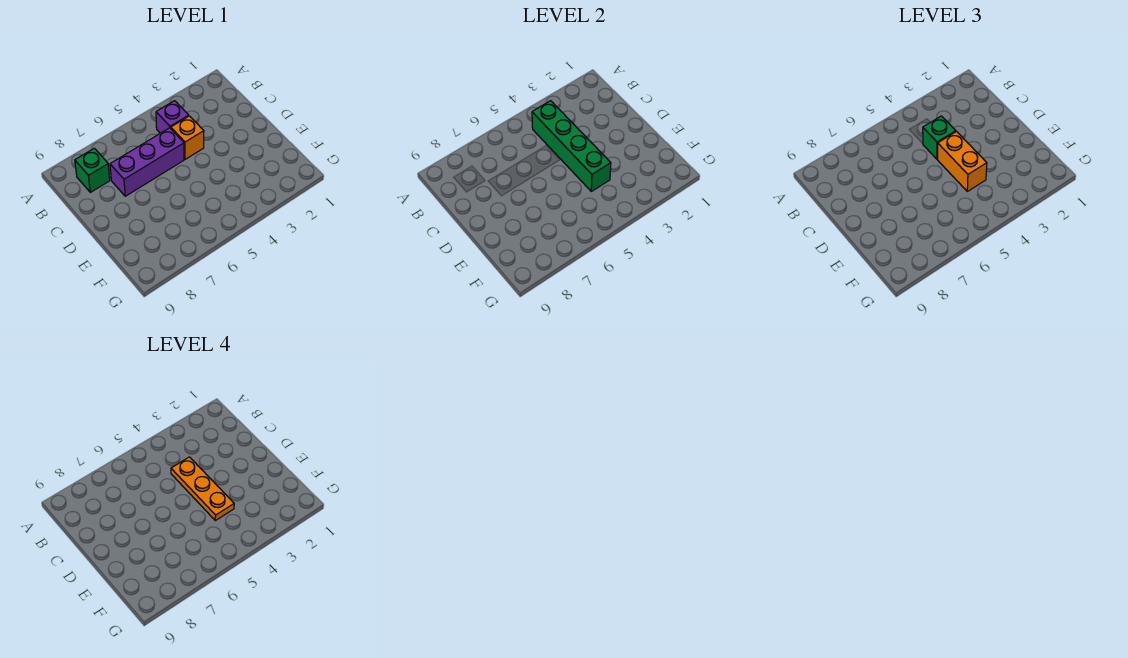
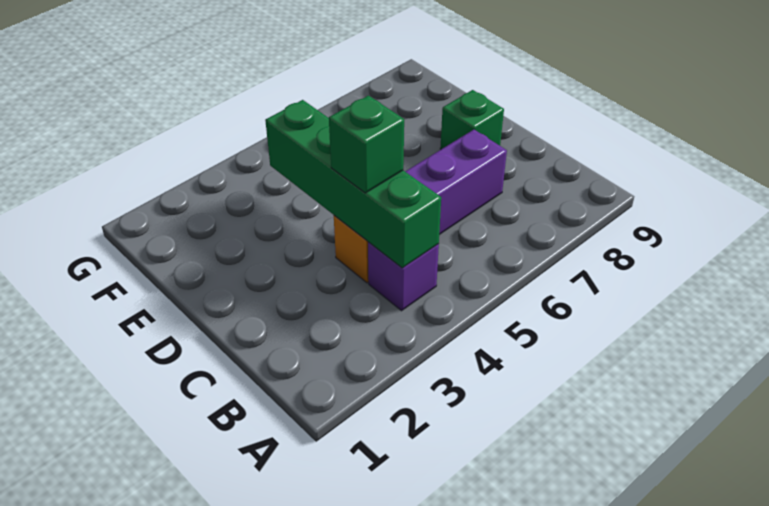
green 1x1 brick [75,148,110,192] -> green 1x1 brick moved to [440,90,504,149]
orange 1x3 plate [171,457,234,520] -> none
orange 1x2 brick [937,132,987,191] -> none

